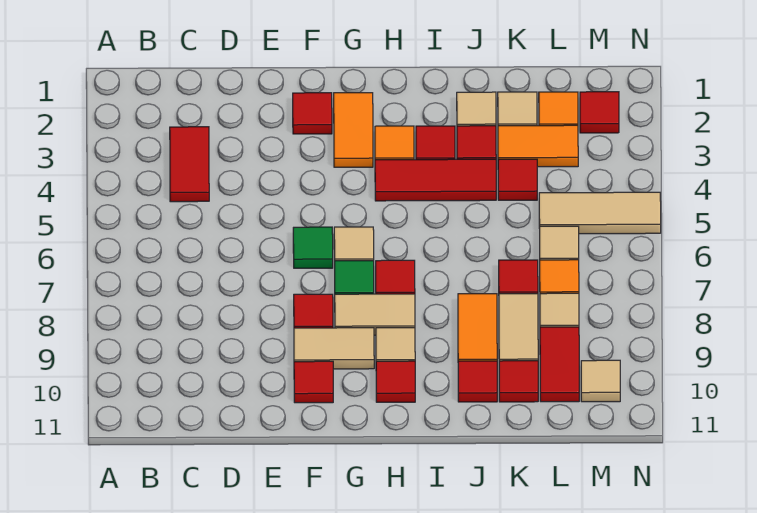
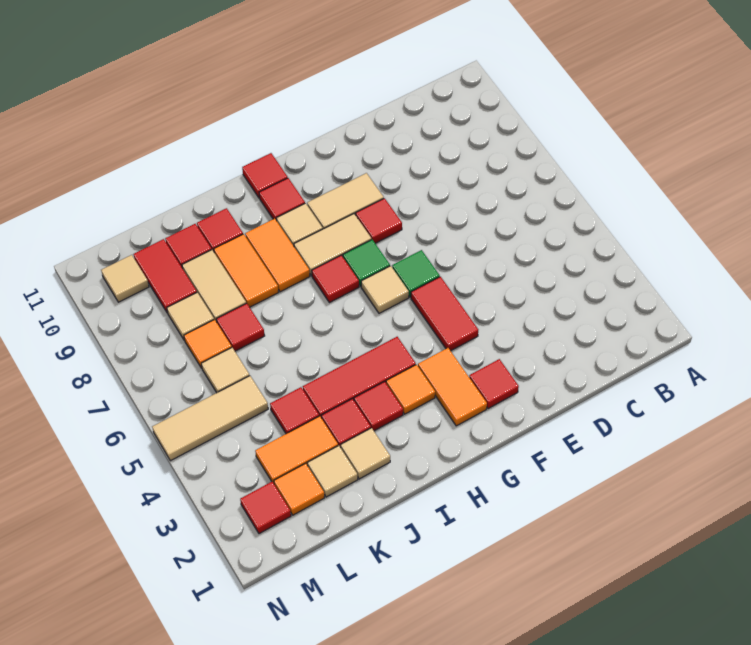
red 1x2 tile [170,127,209,202] -> red 1x2 tile moved to [411,277,478,351]
red 1x1 tile [294,361,333,403] -> red 1x1 tile moved to [242,153,288,198]
none -> orange 1x2 tile [245,219,310,292]

